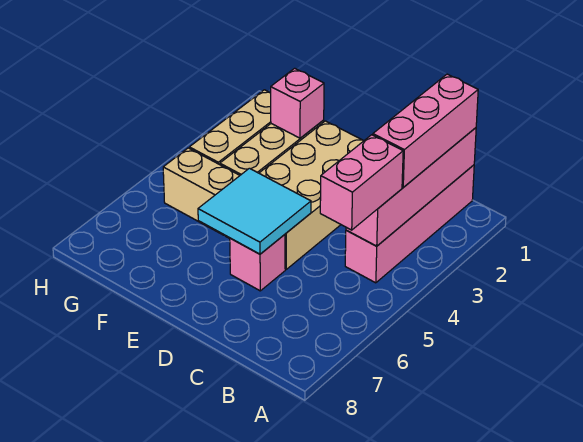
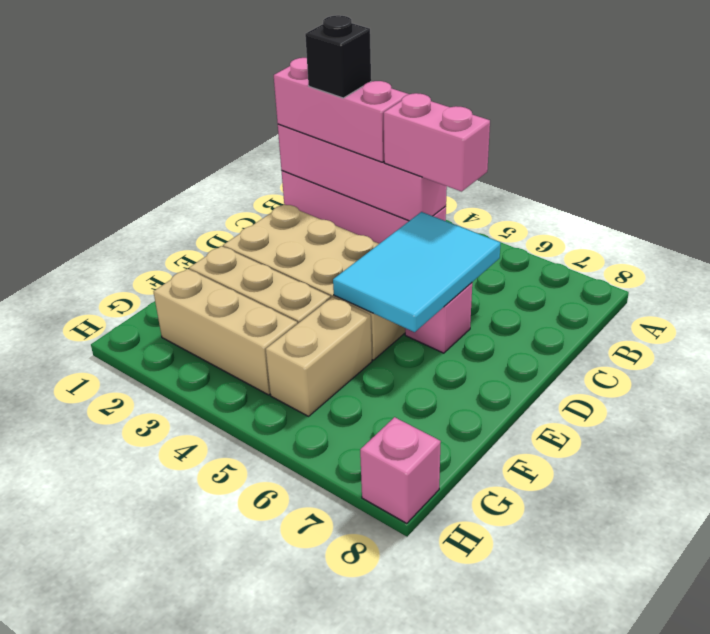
none -> black 1x1 brick [305,15,371,98]
cyan 2x2 tile [198,168,311,254] -> cyan 2x3 tile [333,212,500,332]
pink 1x1 brick [271,68,324,138] -> pink 1x1 brick moved to [360,417,441,523]

